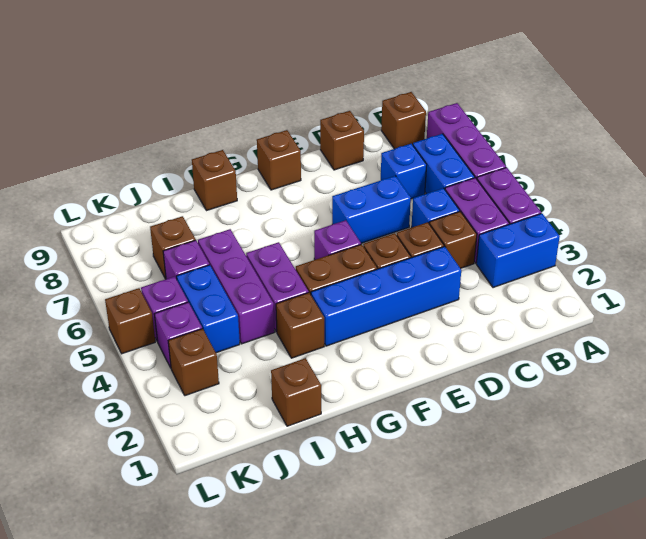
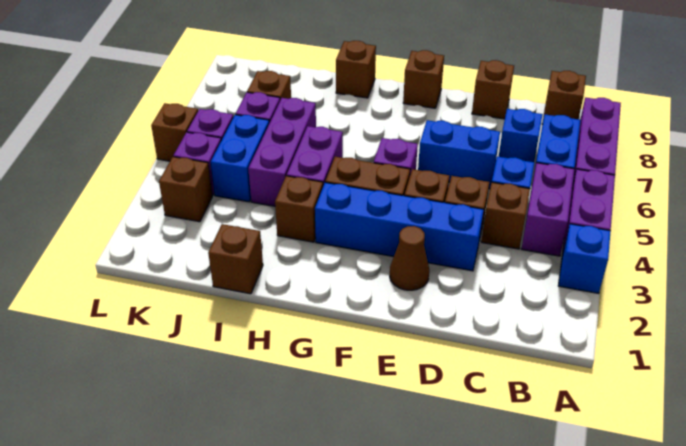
blue 1x2 brick [476,213,560,288] -> blue 1x1 brick [558,224,611,293]
none -> brown 1x1 cone [390,226,429,290]

